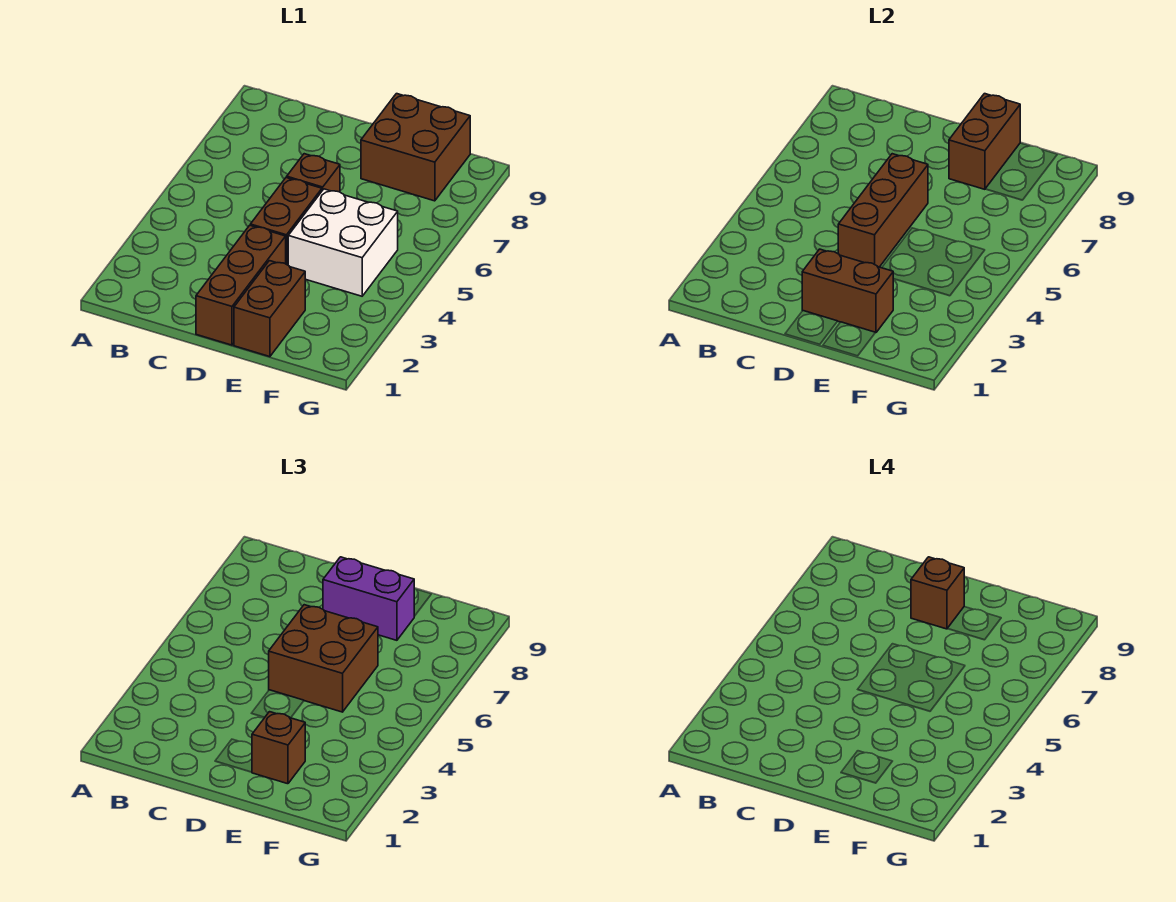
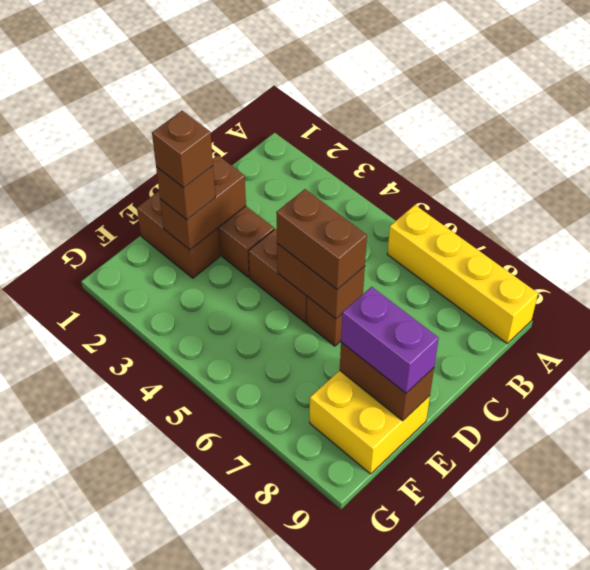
none -> yellow 1x4 brick [387,205,538,343]
brown 1x3 brick [838,154,928,267] -> brown 1x2 brick [277,244,365,319]
brown 2x2 brick [269,605,378,712] -> brown 1x2 brick [276,189,367,289]
purple 1x2 brick [323,557,414,640] -> purple 1x2 brick turned to [341,287,439,393]
brown 1x1 brick [911,557,964,629] -> brown 1x1 brick moved to [152,111,213,188]
white 2x2 brick [288,189,398,296] -> none
brown 2x2 brick [361,94,470,201] -> yellow 2x2 brick [310,371,430,474]

